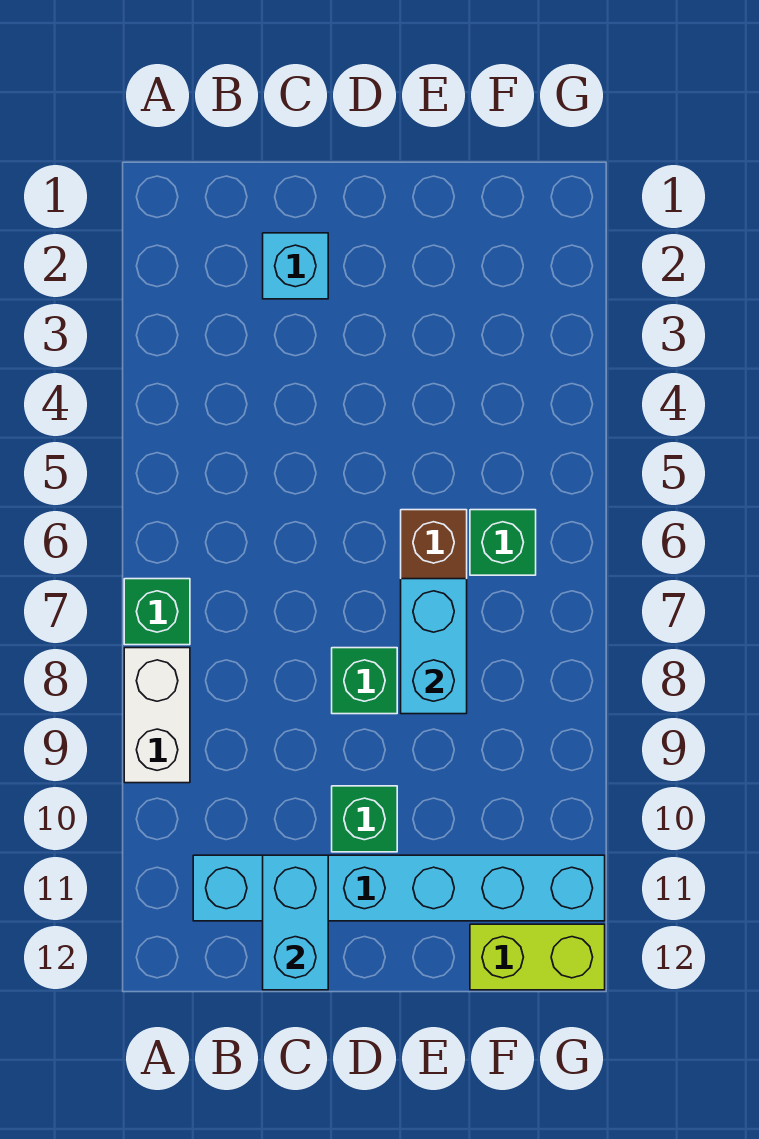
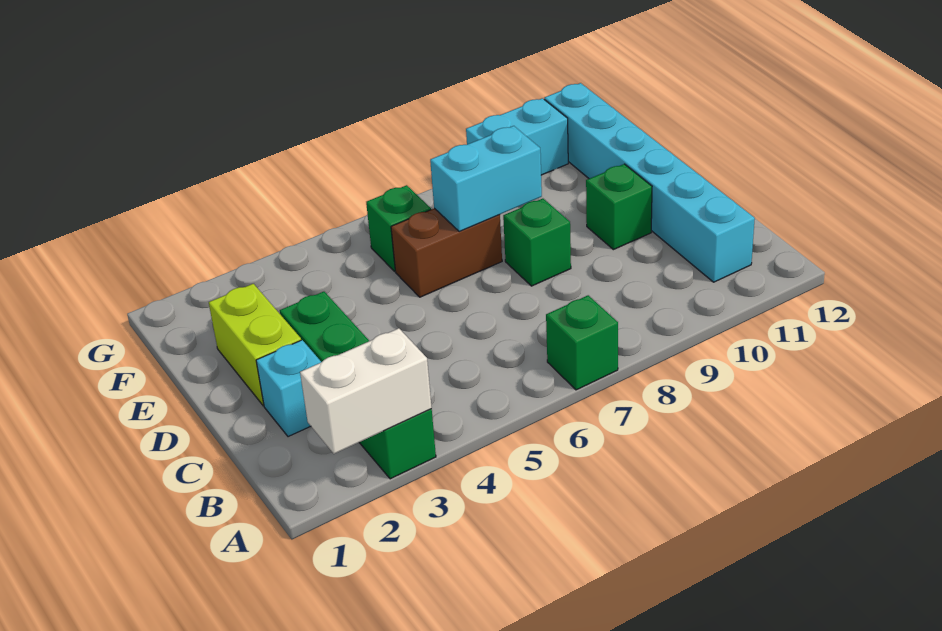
none -> green 1x4 brick [280,292,436,479]
white 1x2 brick [124,648,190,783] -> white 1x2 brick moved to [300,328,432,454]
cyan 1x2 brick [263,855,328,990] -> cyan 1x2 brick moved to [466,98,568,175]
lime 1x2 brick [470,924,605,990] -> lime 1x2 brick moved to [209,284,301,406]

